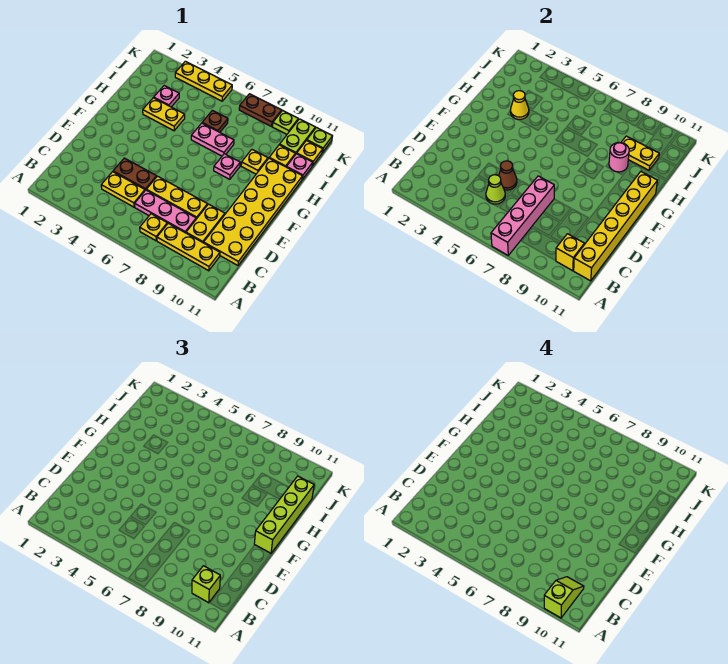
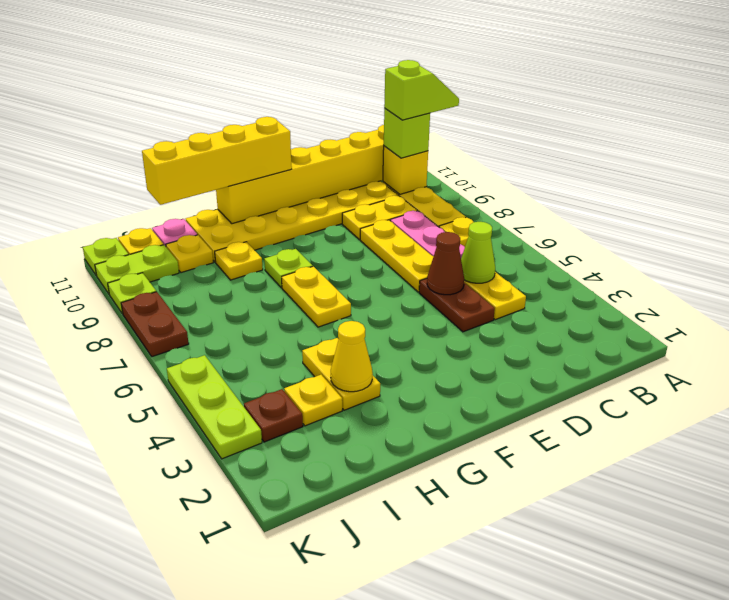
pink 1x4 brick [491,176,554,255] -> none
lime 1x2 slope [544,577,584,618] -> lime 1x2 slope turned to [384,60,459,120]
lime 1x4 brick [254,476,314,553] -> yellow 1x4 brick [142,117,292,205]
pink 1x1 plate [214,154,240,179] -> lime 1x1 plate [264,249,313,288]
pink 1x2 plate [191,123,234,156] -> none
pink 1x1 round brick [609,143,629,172] -> none
pink 1x1 plate [154,86,179,107] -> yellow 1x1 plate [284,375,342,426]
brown 1x1 plate [202,110,228,132] -> brown 1x1 plate moved to [244,389,303,442]
yellow 1x2 plate [621,136,659,170] -> yellow 1x2 plate moved to [282,266,351,327]
yellow 1x3 plate [175,61,232,101] -> lime 1x3 plate [167,355,262,459]

